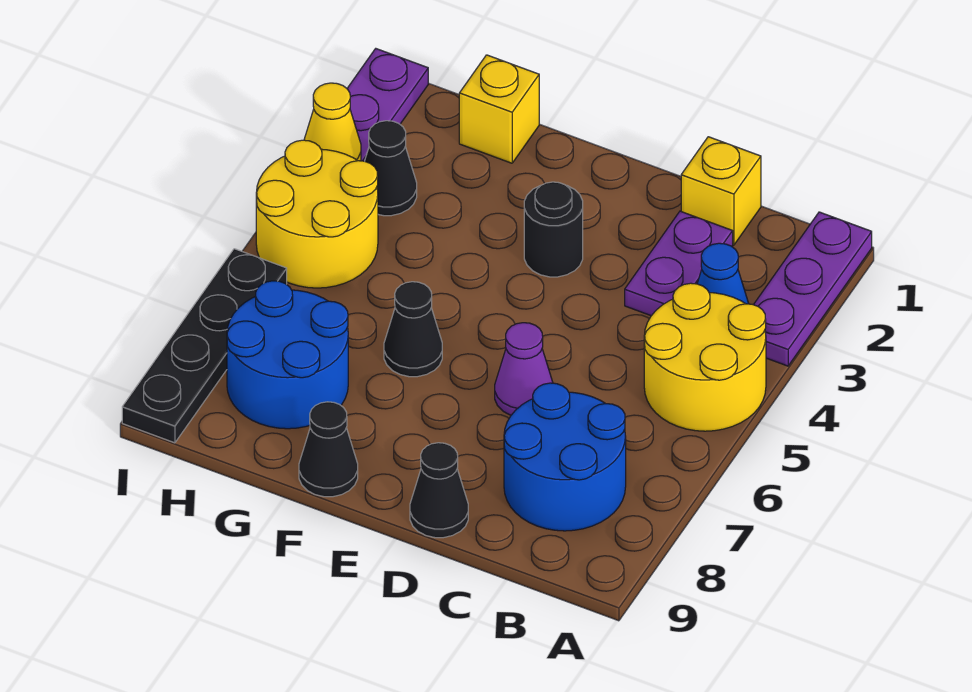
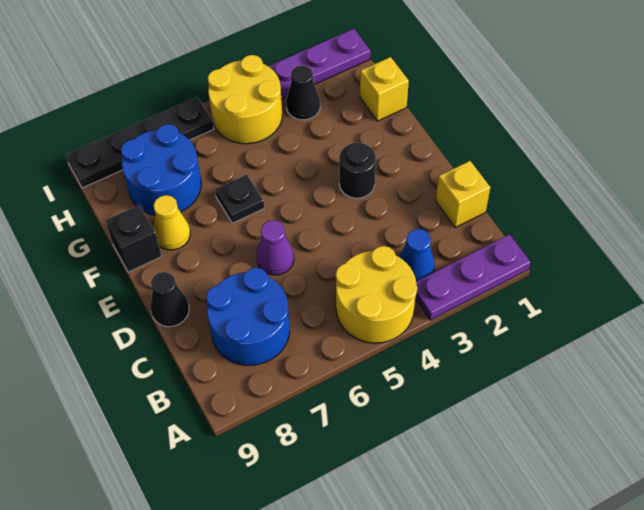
purple 1x2 plate [625,211,733,316] -> none
black 1x1 cone [384,282,442,377] -> black 1x1 plate [215,175,264,223]
black 1x1 cone [299,402,358,497] -> black 1x1 brick [105,205,162,272]
yellow 1x1 cone [304,83,361,161] -> yellow 1x1 cone moved to [153,195,190,250]

